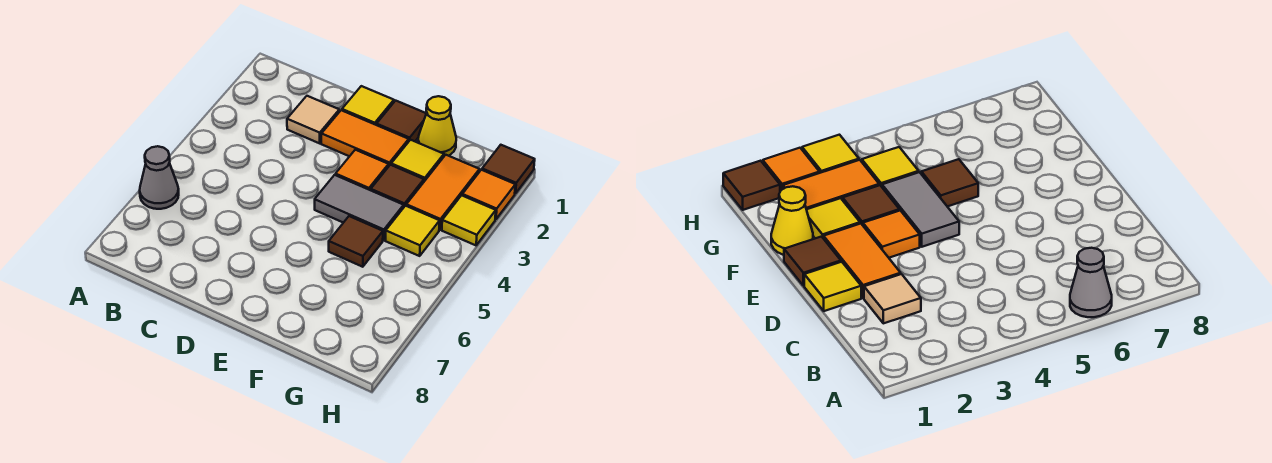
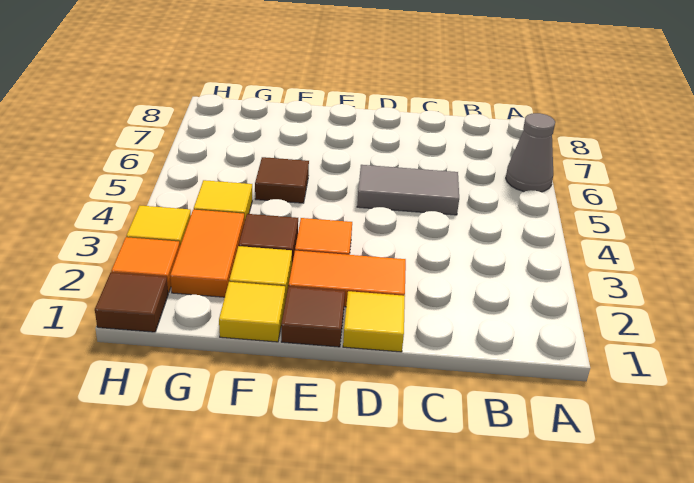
tan 1x1 tile [287,96,339,143] -> none
grey 1x2 tile [315,175,404,240] -> grey 1x2 tile moved to [357,165,459,215]
yellow 1x1 cone [418,96,456,156] -> yellow 1x1 tile [219,282,285,342]

